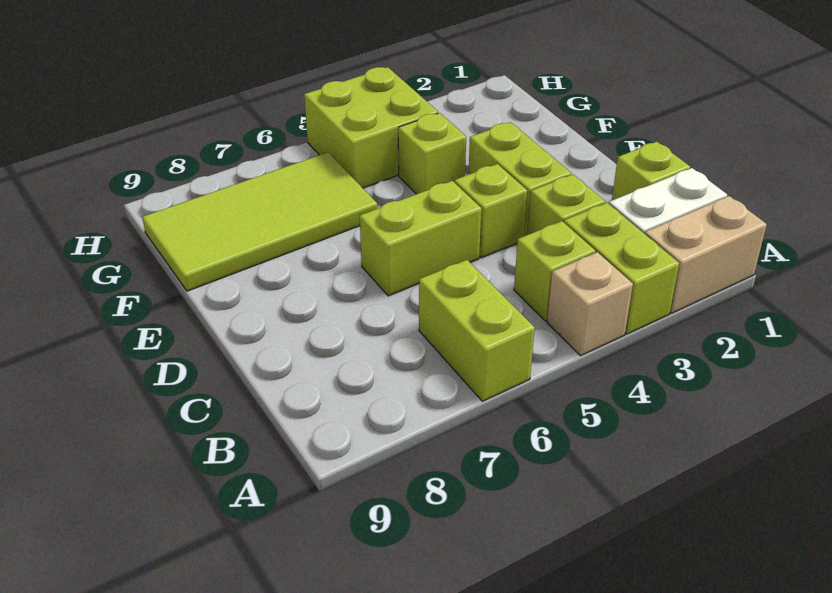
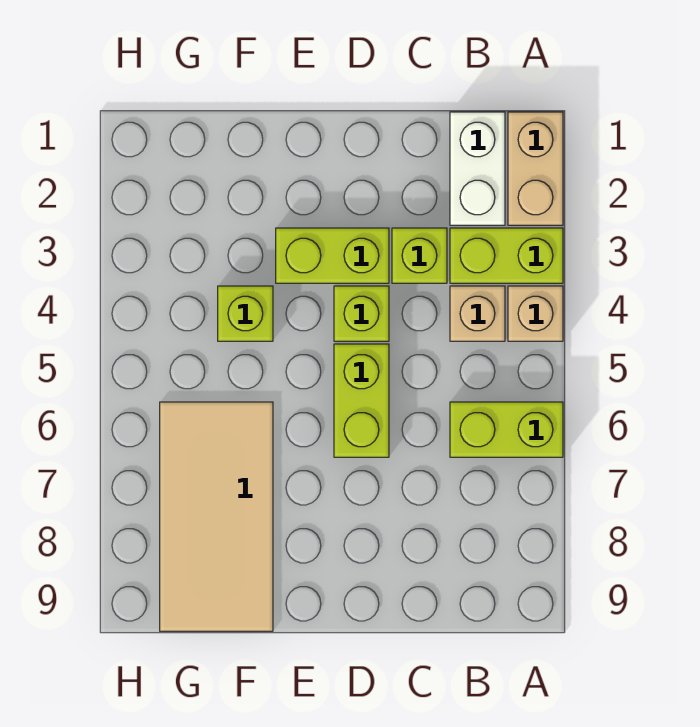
lime 1x1 brick [514,221,595,321] -> tan 1x1 brick [450,286,505,341]
lime 1x1 brick [612,142,690,200] -> none
lime 2x4 tile [142,152,377,291] -> tan 2x4 tile [160,402,273,631]
lime 2x2 brick [304,67,438,188] -> none

